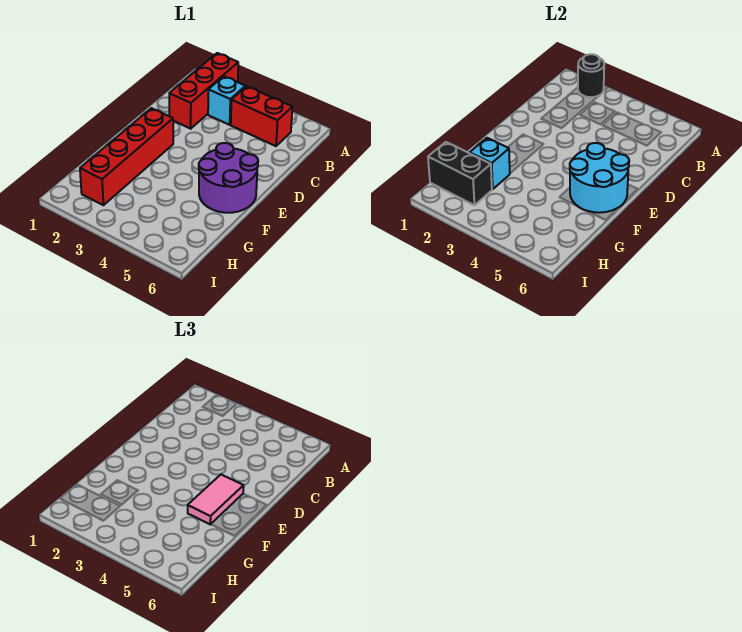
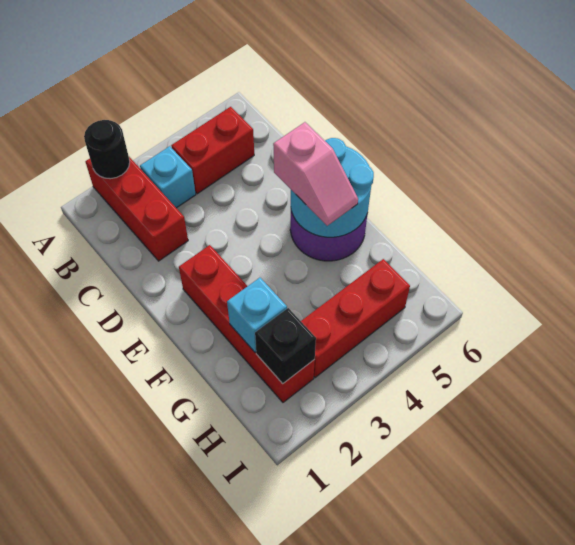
pink 1x2 tile [188,475,244,524] -> pink 1x2 slope [273,122,358,226]
black 1x2 brick [428,142,492,205] -> black 1x1 brick [255,308,316,384]
none -> red 1x3 brick [301,259,410,378]

